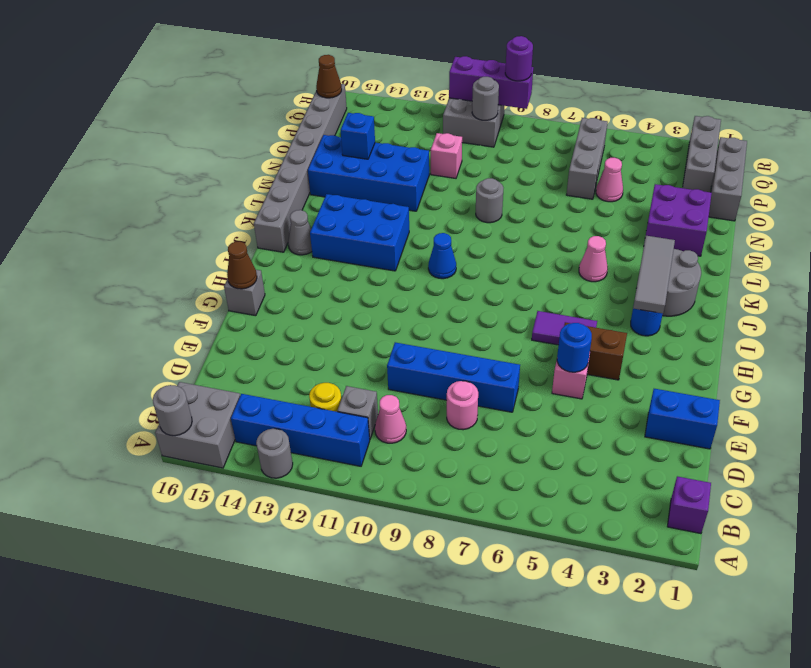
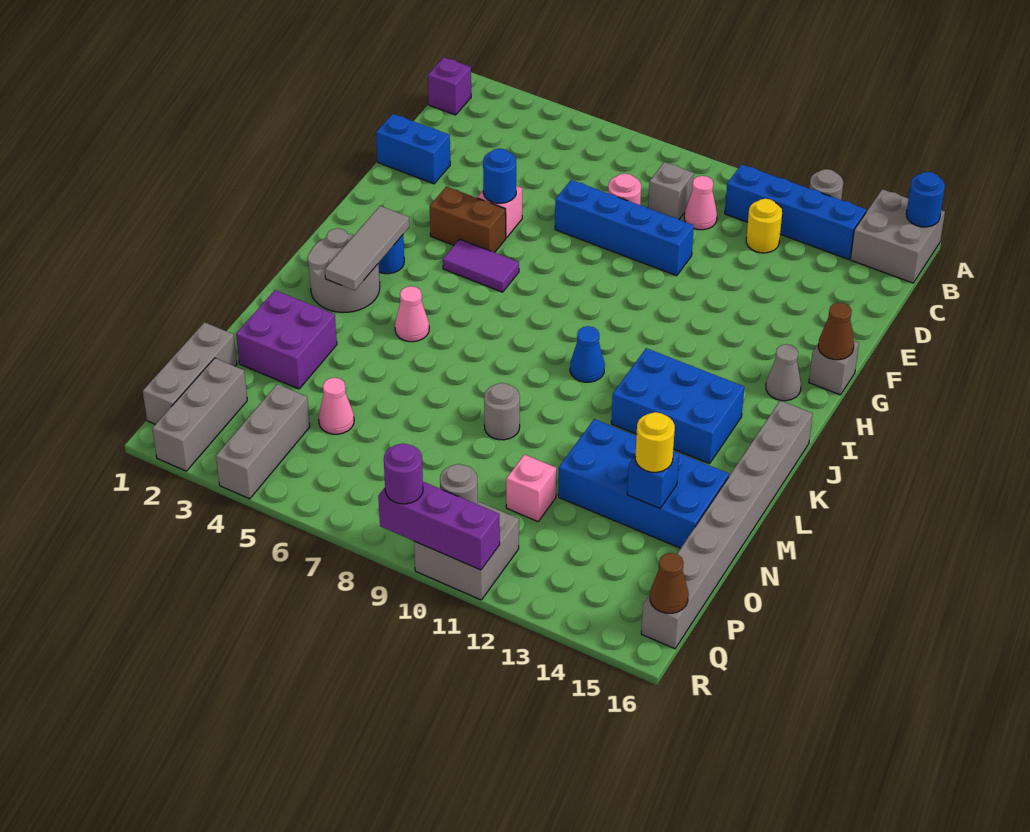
grey 1x1 round brick [153,385,192,436] -> blue 1x1 round brick [906,172,945,227]
grey 1x1 brick [338,386,378,439] -> grey 1x1 brick moved to [648,162,694,219]
grey 1x1 cone [288,210,312,255] -> grey 1x1 cone moved to [766,344,801,401]
none -> yellow 1x1 round brick [635,412,675,472]
grey 1x3 brick [566,118,608,199] -> grey 1x3 brick moved to [216,384,310,499]

